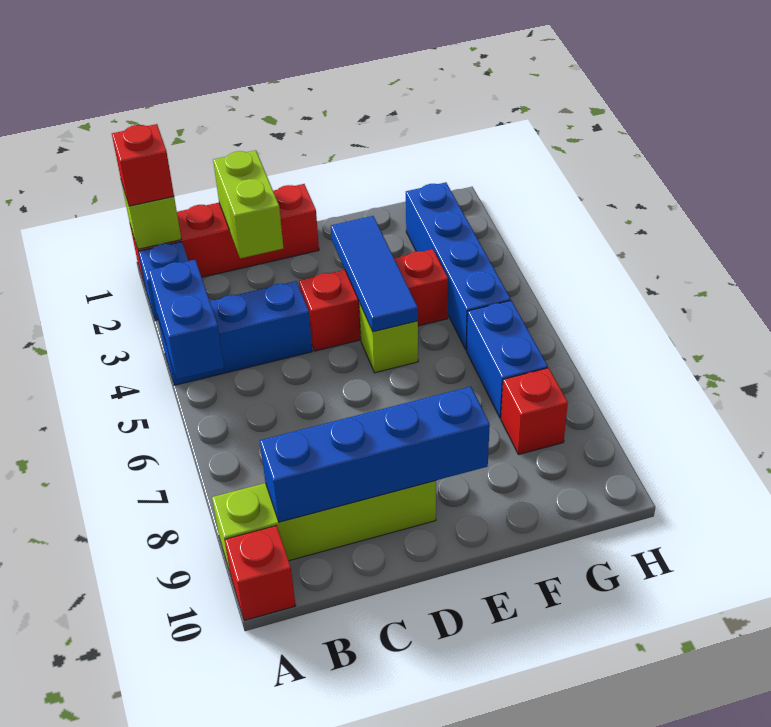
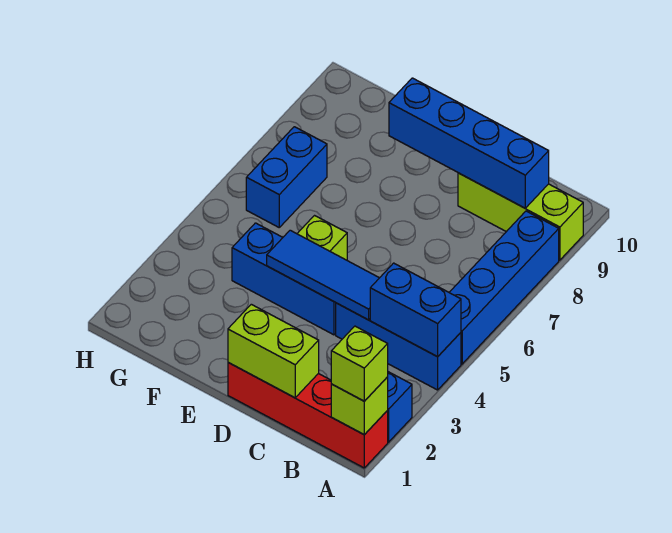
red 1x1 brick [112,124,174,206] -> lime 1x1 brick [331,326,388,401]
blue 1x2 brick [149,260,224,379] -> blue 1x2 brick turned to [370,263,461,357]
lime 1x4 brick [212,481,436,574] -> lime 1x3 brick [458,173,583,260]
red 1x1 brick [225,526,296,621] -> none
lime 1x2 brick [213,150,283,258] -> lime 1x2 brick turned to [228,304,319,398]
red 1x3 brick [299,249,448,351] -> blue 1x3 brick [232,223,336,335]
blue 1x3 tile [331,216,418,332] -> blue 1x3 tile turned to [267,230,379,320]
blue 1x4 brick [406,182,511,350] -> blue 1x4 brick moved to [449,211,559,364]
red 1x1 brick [501,368,568,455] -> none

